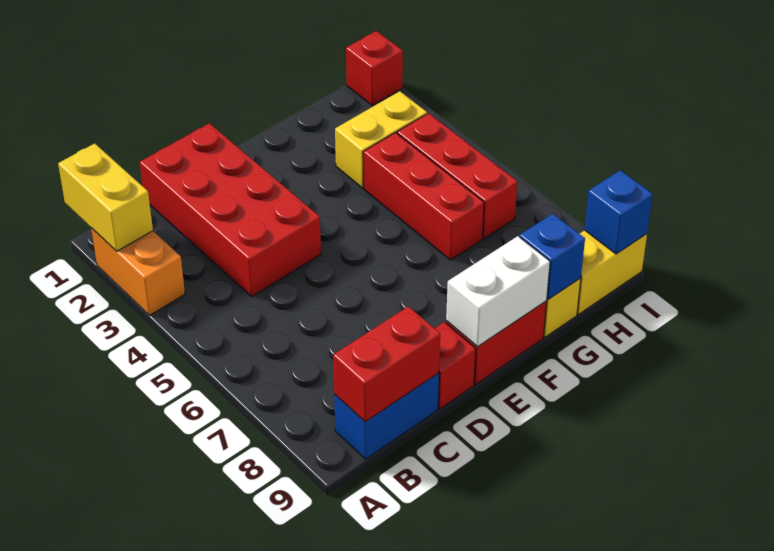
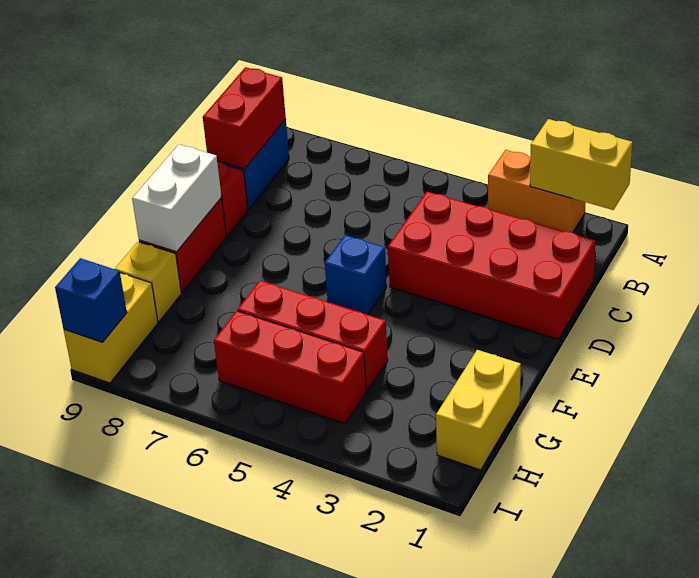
yellow 1x2 brick [335,91,427,188] -> yellow 1x2 brick moved to [436,350,521,470]
blue 1x1 brick [520,214,585,299] -> blue 1x1 brick moved to [325,235,387,315]
red 1x1 brick [346,31,403,105] -> none

